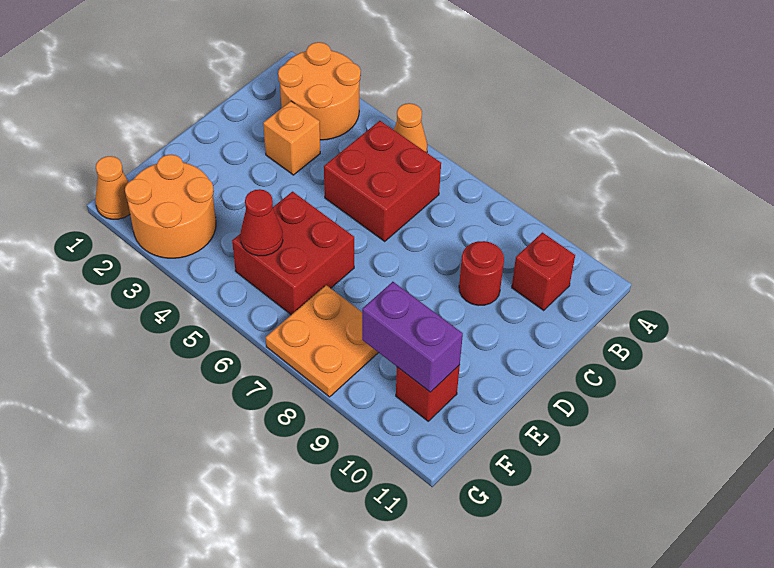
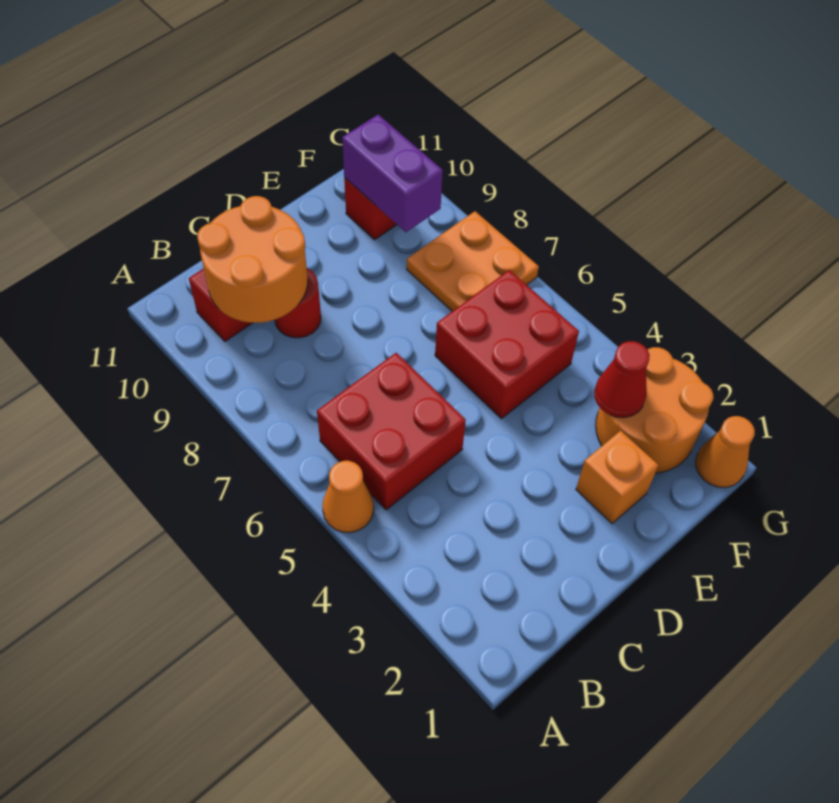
orange 2x2 round brick [278,42,361,140] -> orange 2x2 round brick moved to [197,196,308,323]
orange 1x1 brick [263,101,320,175] -> orange 1x1 brick moved to [576,431,658,523]
red 1x1 cone [240,189,283,256] -> red 1x1 cone moved to [594,341,650,418]

